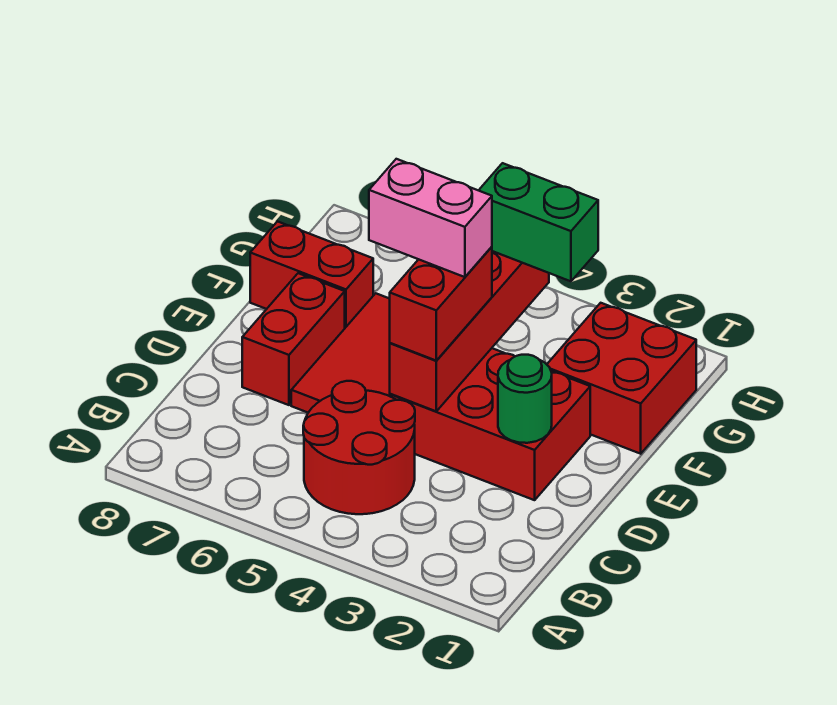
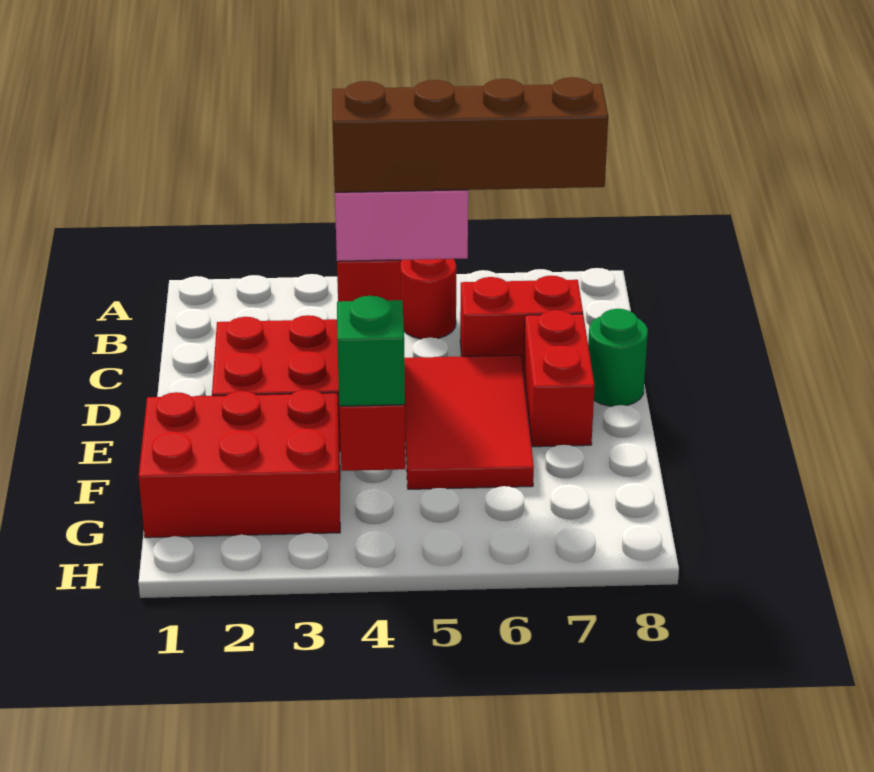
red 2x2 round brick [303,381,415,514] -> red 1x1 round brick [401,259,456,339]
green 1x1 round brick [498,355,552,443] -> green 1x1 round brick moved to [588,309,648,406]
none -> brown 1x4 brick [332,77,608,192]
red 2x2 brick [547,303,696,454] -> red 2x3 brick [139,389,340,538]
red 1x2 brick [250,221,373,328] -> red 1x2 brick moved to [460,276,583,369]
green 1x2 brick [479,163,598,281] -> green 1x1 brick [337,296,405,406]

